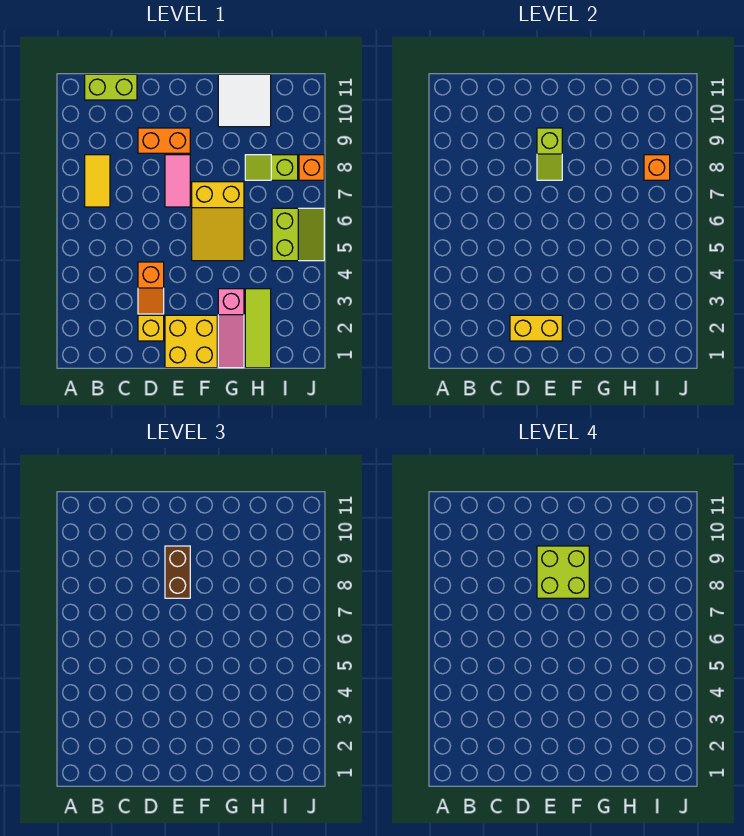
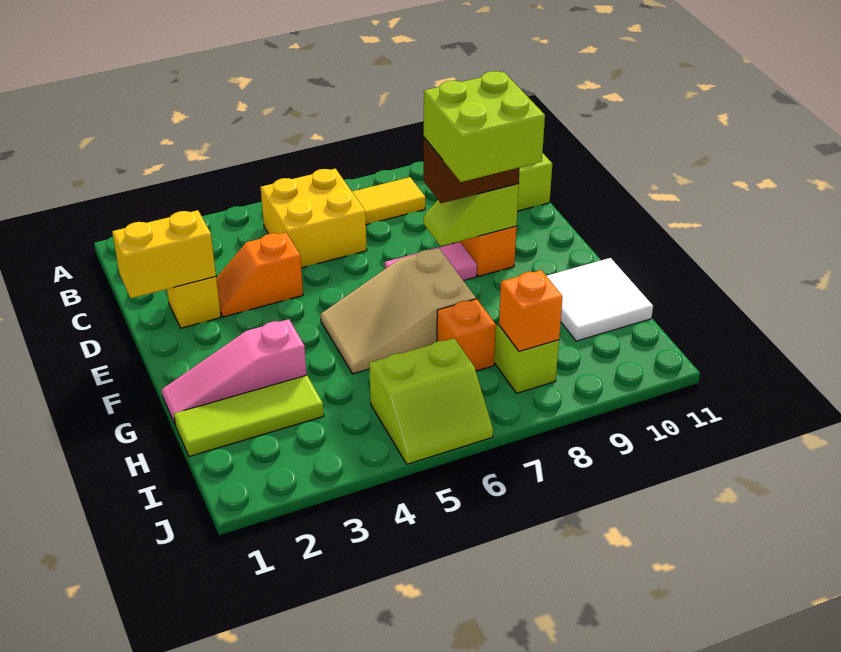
yellow 1x2 brick [510,315,562,341] -> yellow 1x2 brick turned to [112,210,216,298]
yellow 2x2 brick [165,315,217,368] -> yellow 2x2 brick moved to [261,169,367,268]
yellow 2x3 slope [192,182,244,261] -> tan 2x3 slope [321,249,476,374]
orange 1x1 brick [299,155,324,180] -> orange 1x1 brick moved to [437,299,496,371]

